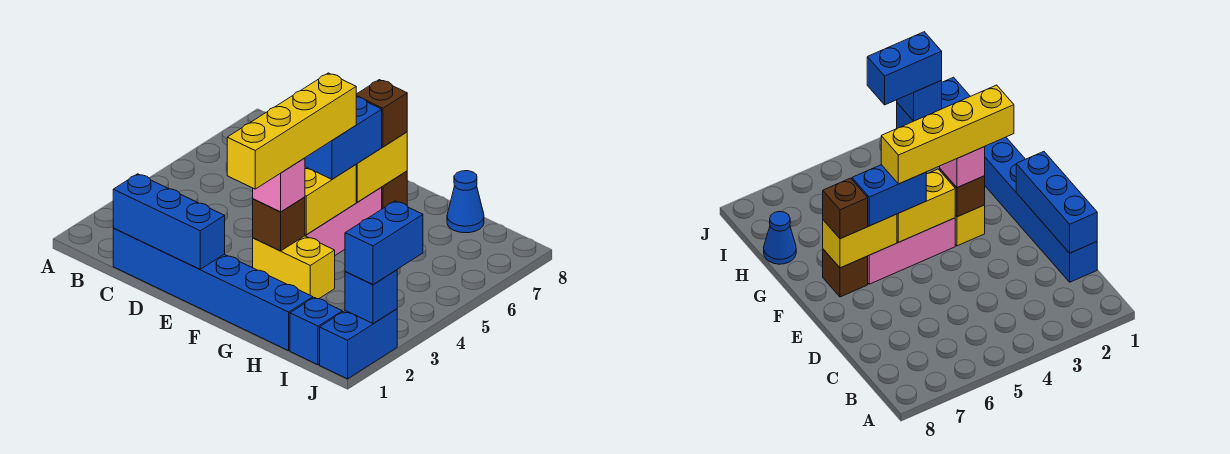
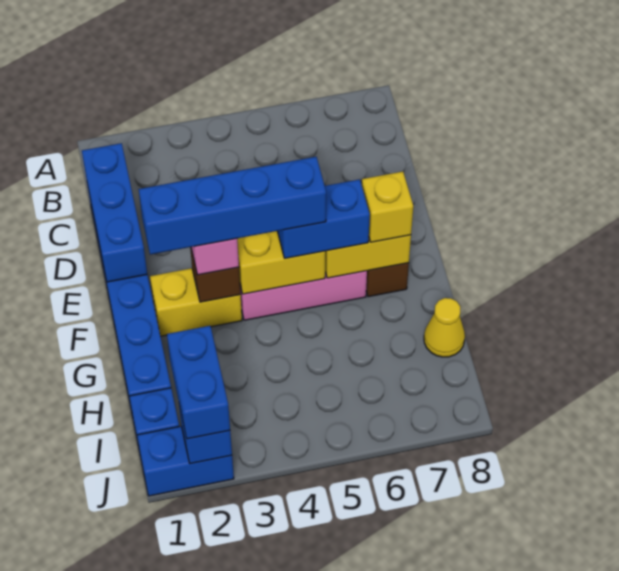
yellow 1x4 brick [227,73,356,189] -> blue 1x4 brick [138,157,326,255]
yellow 1x2 brick [253,236,335,299] -> yellow 1x2 brick turned to [150,268,242,336]
brown 1x1 brick [356,80,407,147] -> yellow 1x1 brick [362,172,413,242]
blue 1x1 cone [447,171,484,233] -> yellow 1x1 cone [424,298,465,357]
blue 1x2 brick [345,201,423,285] -> blue 1x2 brick turned to [167,326,230,439]

